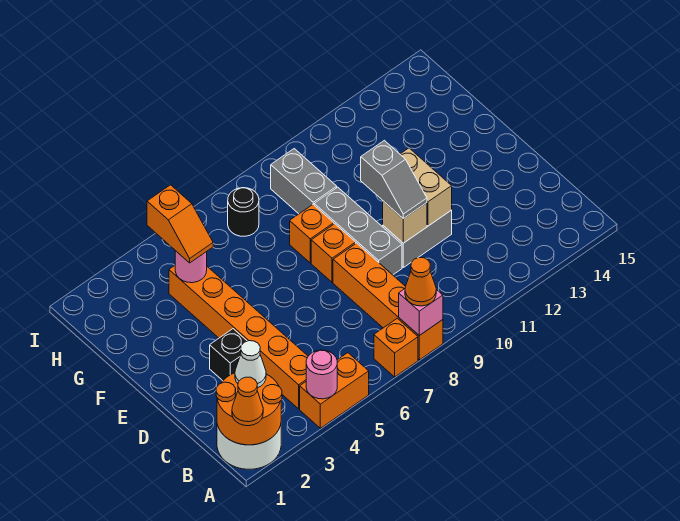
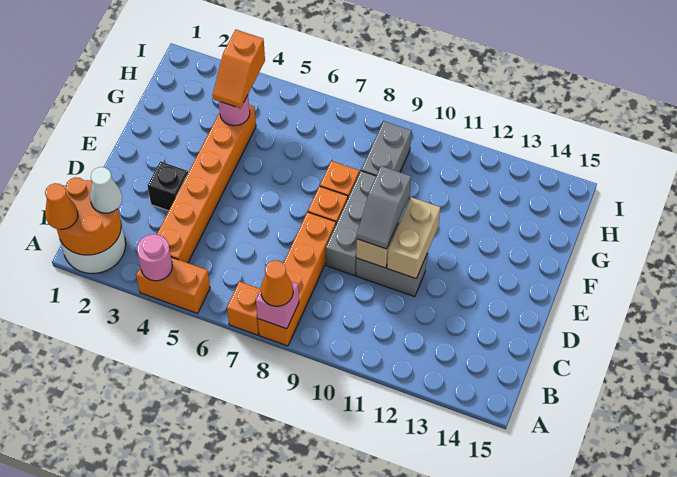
black 1x1 round brick [228,188,259,236] -> none

